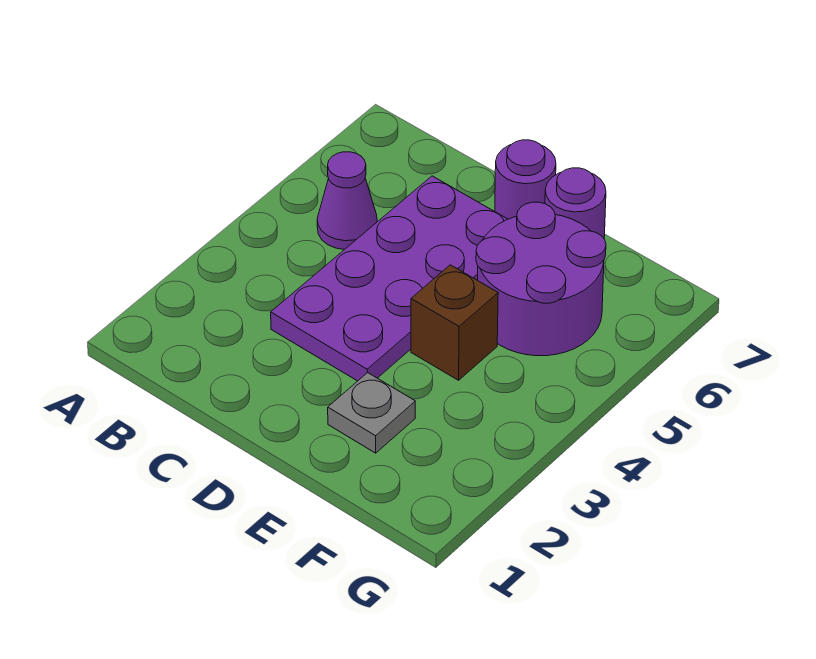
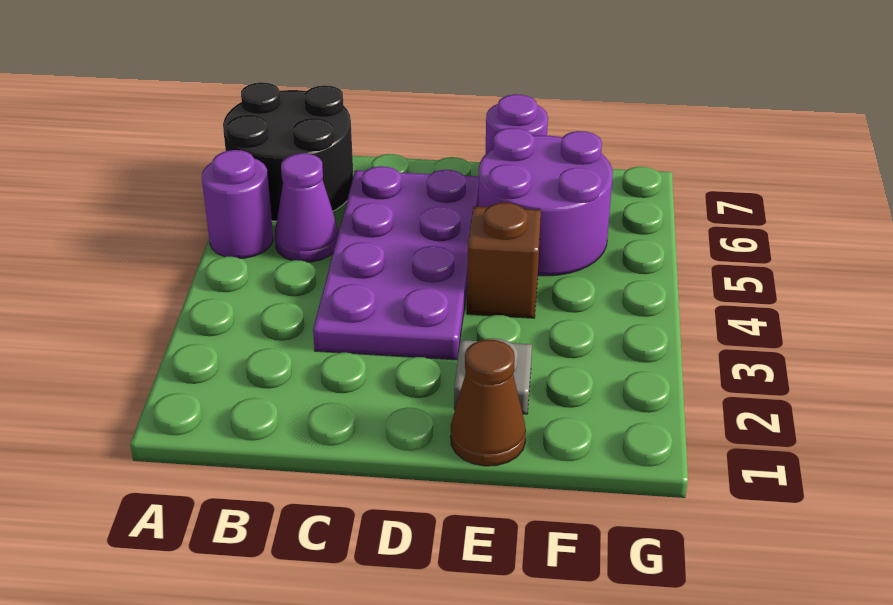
none -> black 2x2 round brick [223,82,353,221]
purple 1x1 round brick [495,140,556,219] -> purple 1x1 round brick moved to [202,150,273,258]
none -> brown 1x1 cone [450,339,526,466]

